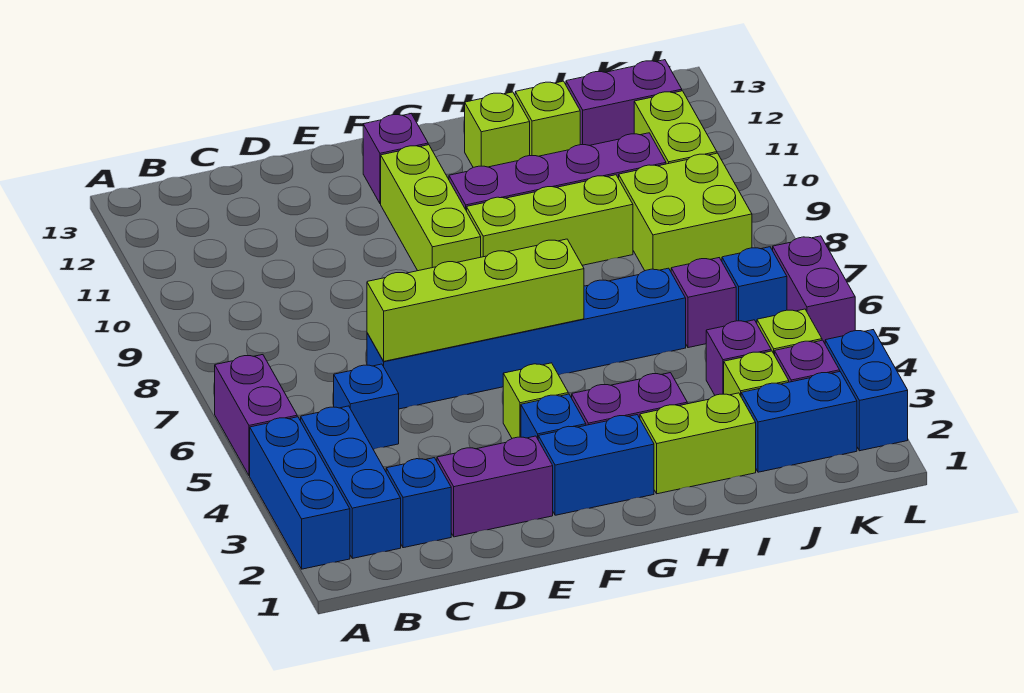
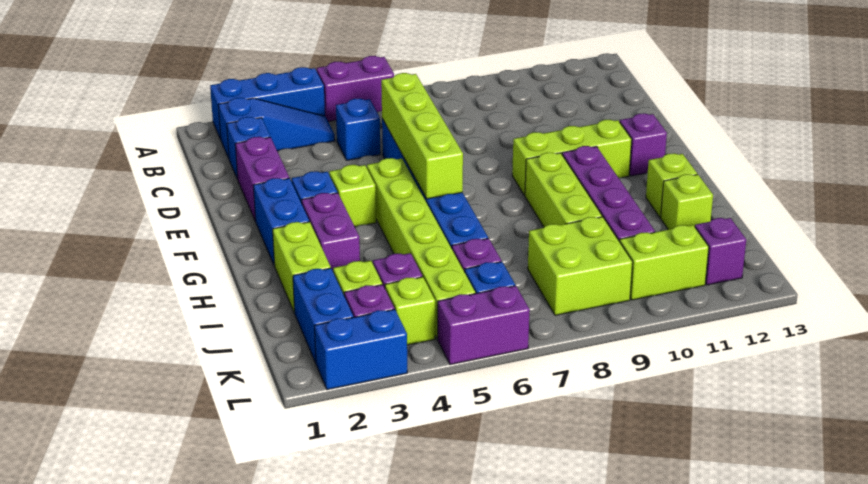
blue 1x3 brick [301,406,401,558] -> blue 1x3 slope [218,98,335,159]
none -> lime 1x6 brick [367,158,475,339]
purple 1x2 brick [566,60,682,146] -> purple 1x1 brick [695,218,746,285]

